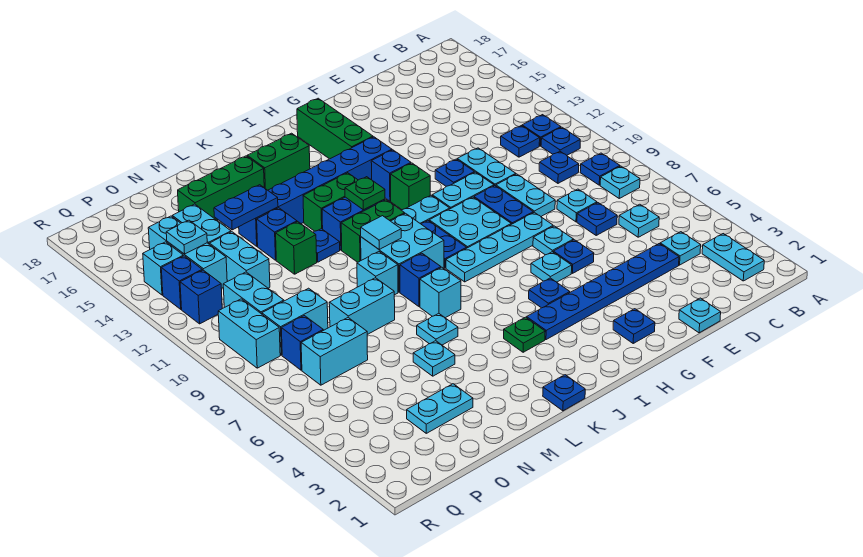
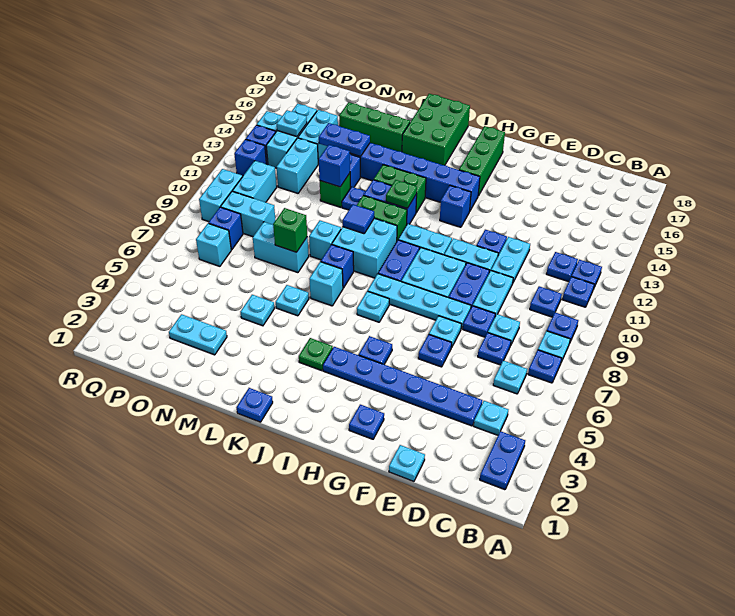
cyan 1x2 plate [702,234,764,281] -> blue 1x2 plate [480,431,525,490]
none -> blue 1x1 plate [528,350,562,383]
none -> blue 1x1 plate [463,306,495,337]
cyan 1x1 plate [531,252,572,282] -> cyan 1x1 plate moved to [357,291,389,322]
green 1x1 brick [391,163,430,210] -> green 1x1 brick moved to [273,208,307,252]
green 1x2 brick [247,133,310,190] -> green 2x3 brick [402,94,470,165]
cyan 1x1 tile [361,216,401,249] -> blue 1x1 tile [343,205,374,234]
none -> blue 1x1 brick [318,145,350,187]
cyan 1x2 brick [301,318,368,385] -> cyan 1x1 brick [196,223,231,266]

